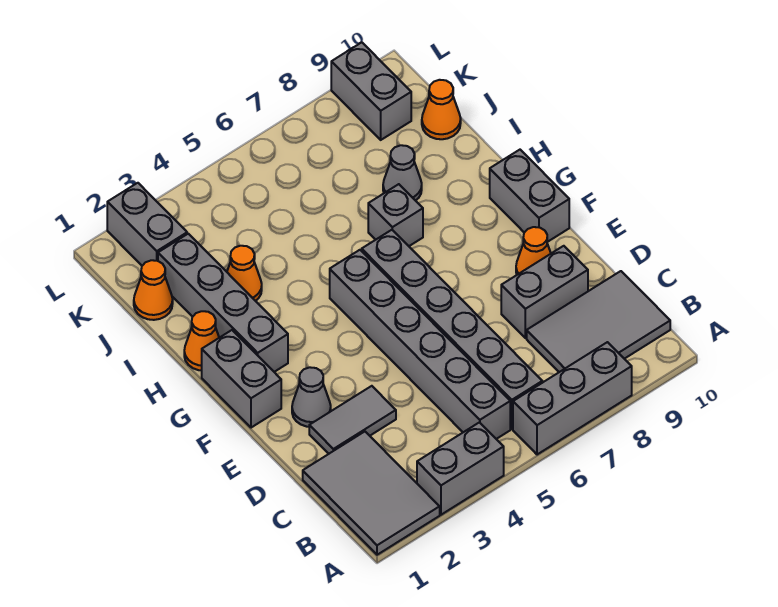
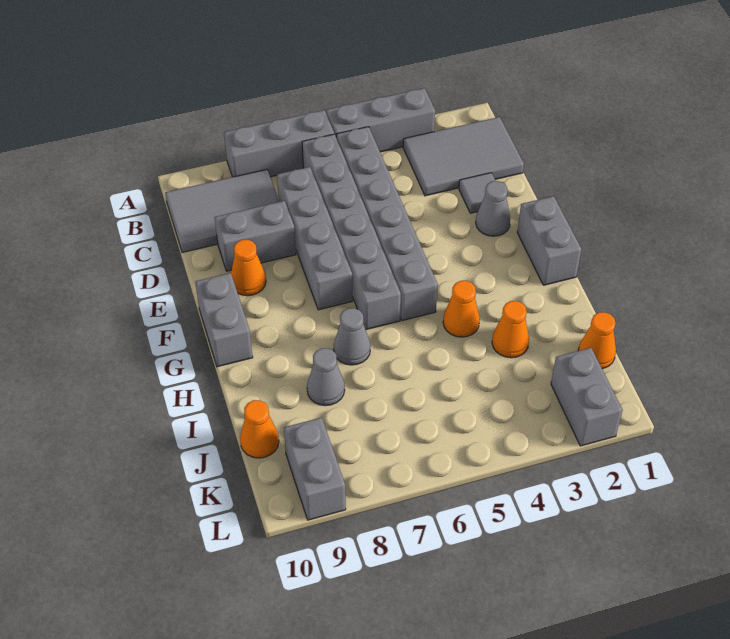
grey 2x3 tile [303,432,440,555] -> grey 2x3 tile turned to [403,117,524,196]
grey 1x2 brick [417,422,504,515] -> grey 1x3 brick [326,88,435,152]
grey 1x2 tile [309,386,396,454] -> grey 1x1 tile [459,173,495,213]
grey 1x4 brick [158,234,288,372] -> grey 1x4 brick moved to [277,167,352,310]
orange 1x1 cone [184,311,219,371] -> orange 1x1 cone moved to [443,281,480,337]
grey 1x1 brick [368,184,423,246] -> grey 1x1 cone [334,308,370,365]

